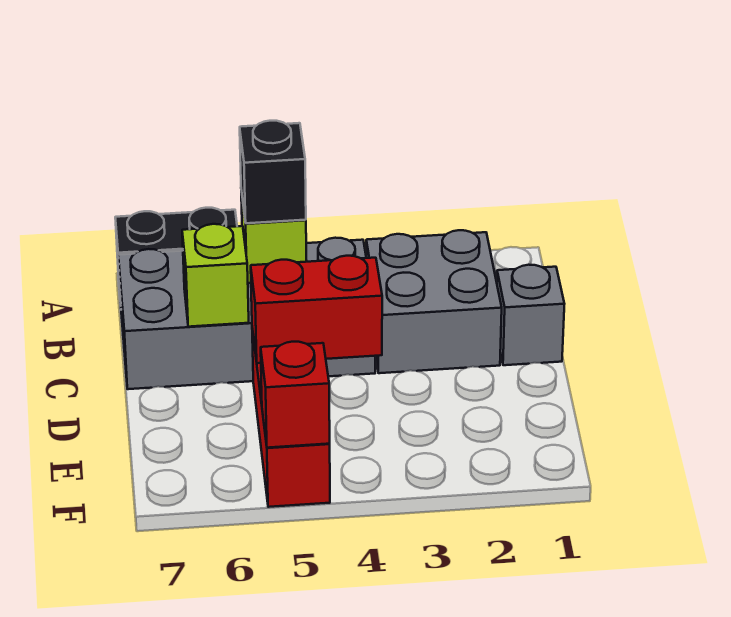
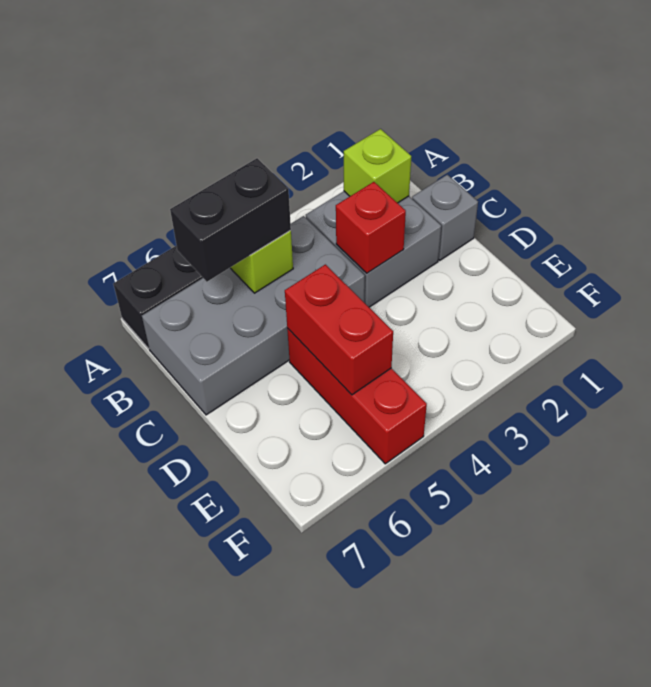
black 1x1 brick [240,121,306,223] -> black 1x2 brick [170,158,291,282]
lime 1x1 brick [182,224,249,327] -> lime 1x1 brick moved to [344,129,411,203]
red 1x2 brick [251,256,382,363] -> red 1x2 brick turned to [285,264,393,395]
red 1x1 brick [261,342,330,448] -> red 1x1 brick moved to [336,182,406,273]

